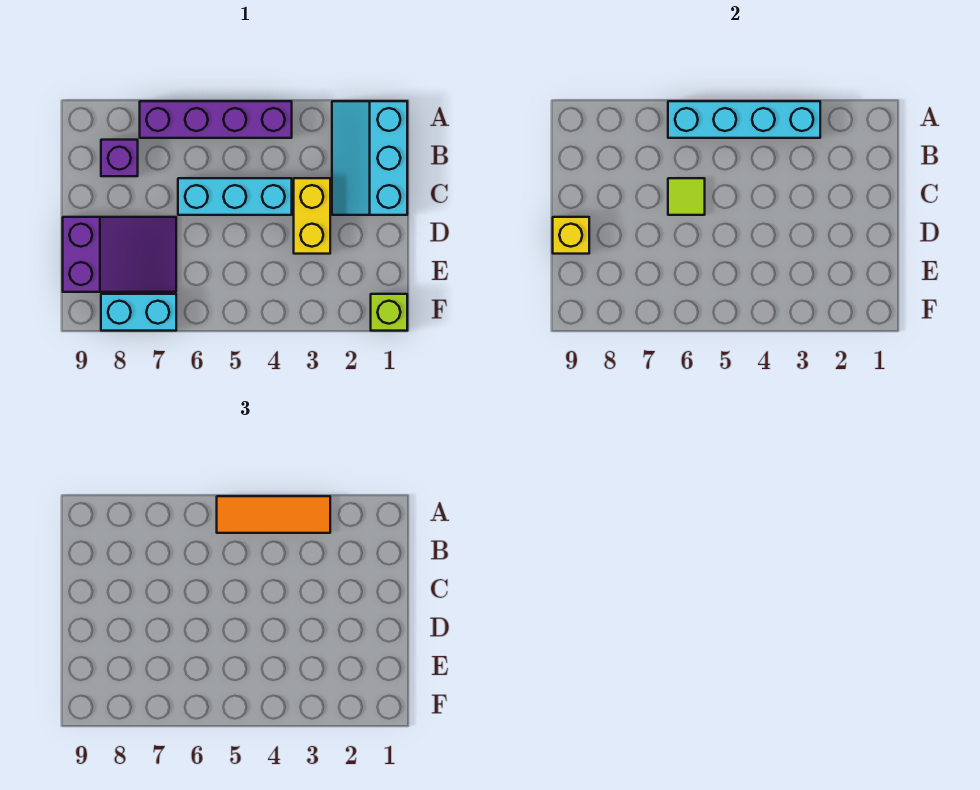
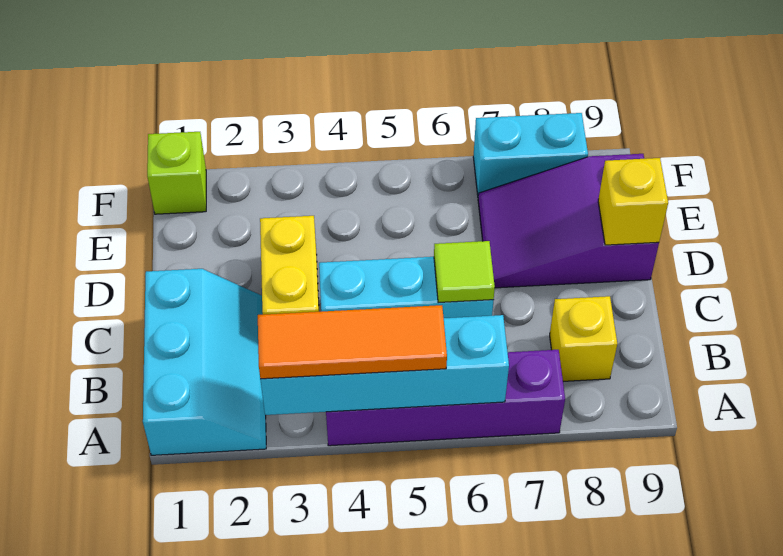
purple 1x1 brick [101,140,138,176] -> yellow 1x1 brick [550,296,617,381]

